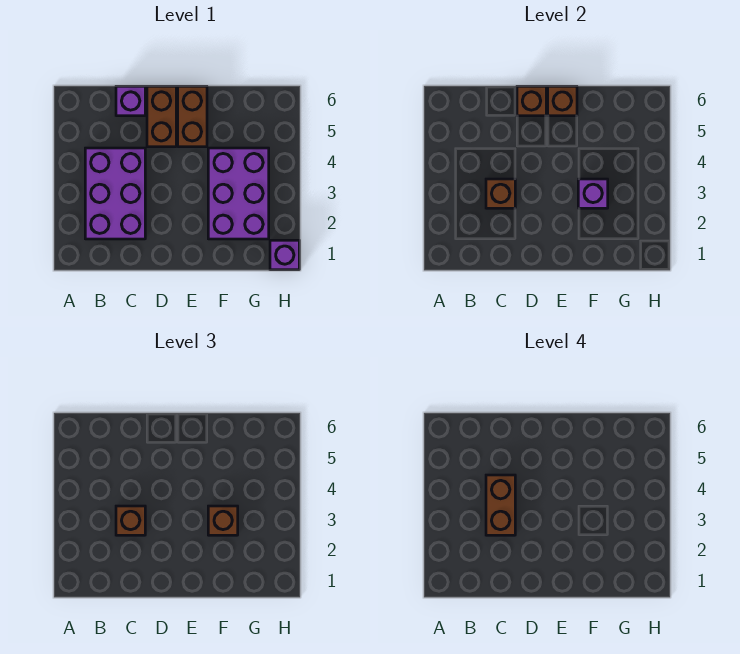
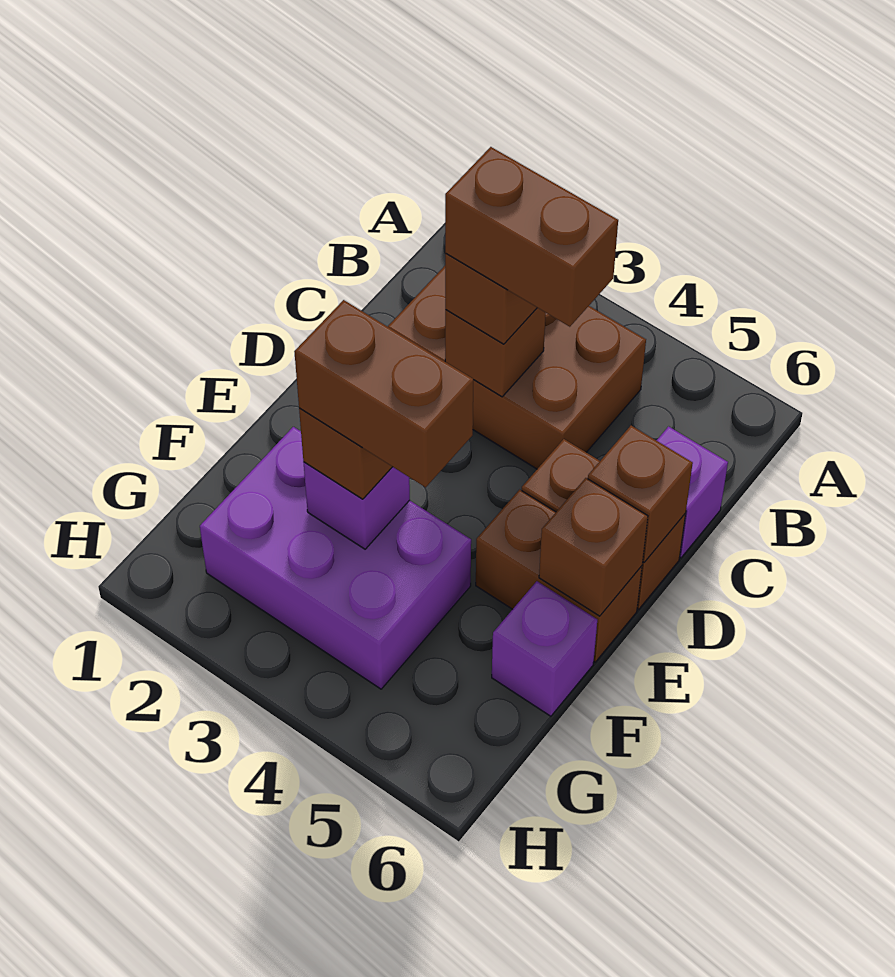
purple 2x3 brick [85,148,145,239] -> brown 2x3 brick [388,266,646,469]
none -> brown 1x2 brick [294,300,473,488]
purple 1x1 brick [270,240,299,270] -> purple 1x1 brick moved to [492,581,597,716]

